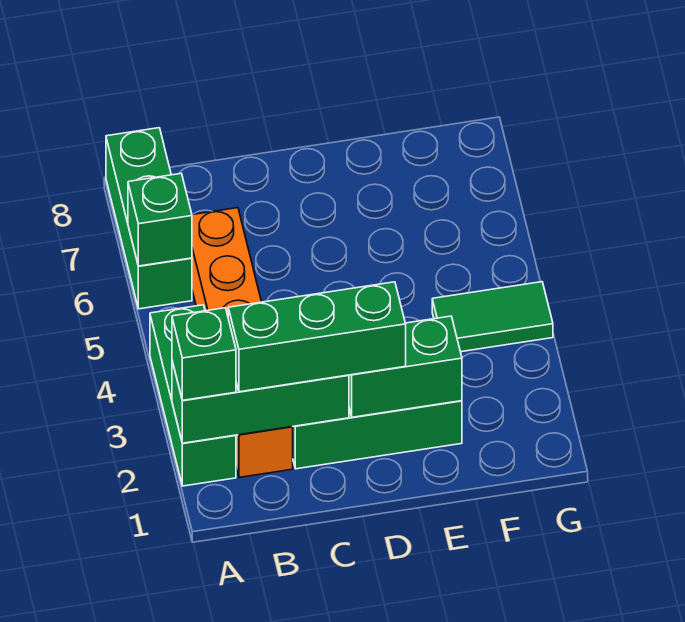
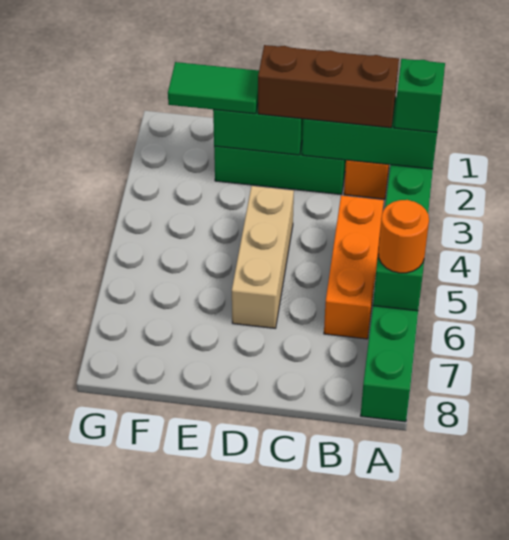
none -> orange 1x1 round brick [378,200,429,273]
green 1x3 brick [228,282,406,392] -> brown 1x3 brick [258,45,399,128]
none -> tan 1x3 brick [232,186,294,328]
green 1x2 tile [432,282,553,352] -> green 1x2 tile moved to [168,62,259,114]

